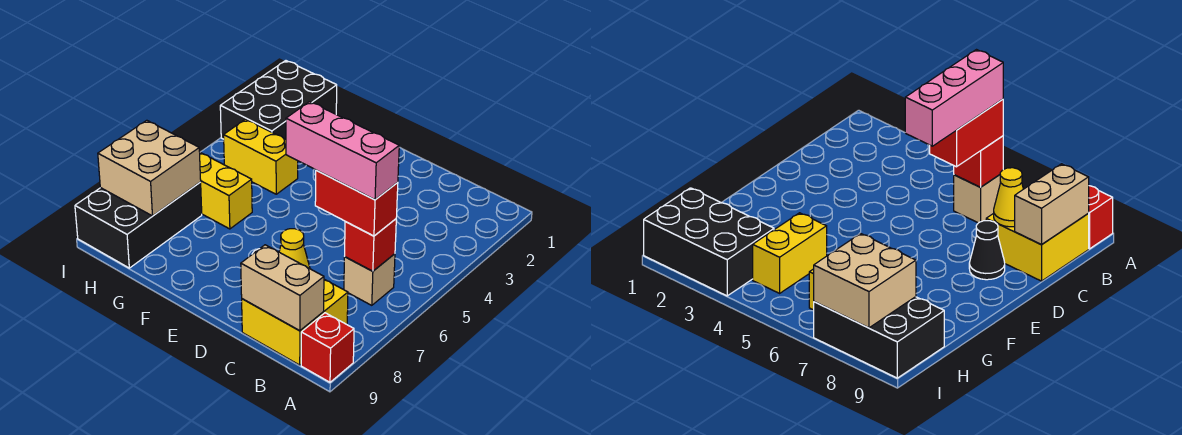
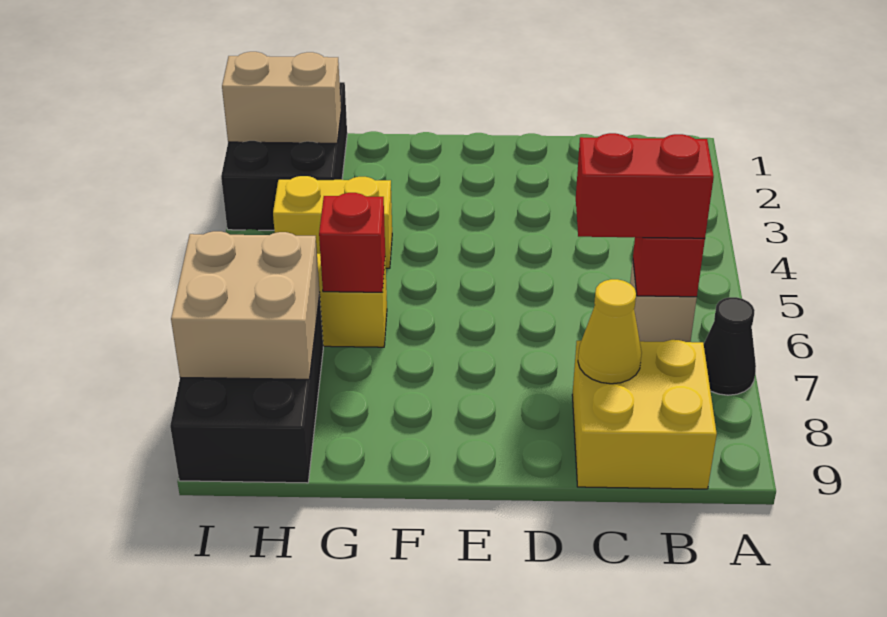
red 1x1 brick [301,313,354,382] -> red 1x1 brick moved to [319,193,385,292]
pink 1x3 brick [286,102,399,200] -> none
tan 1x2 brick [241,245,324,331] -> tan 1x2 brick moved to [222,52,341,143]
black 1x1 cone [969,221,1005,280] -> black 1x1 cone moved to [704,297,756,395]

